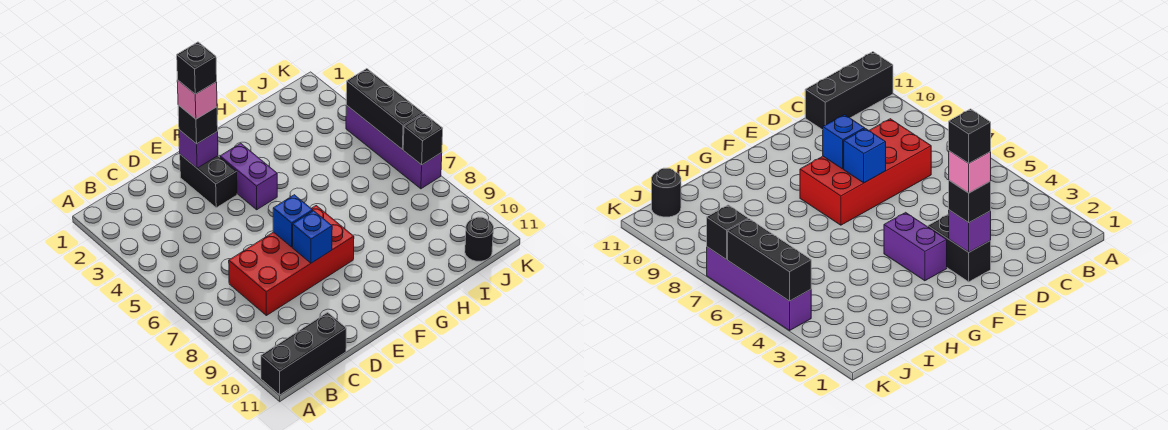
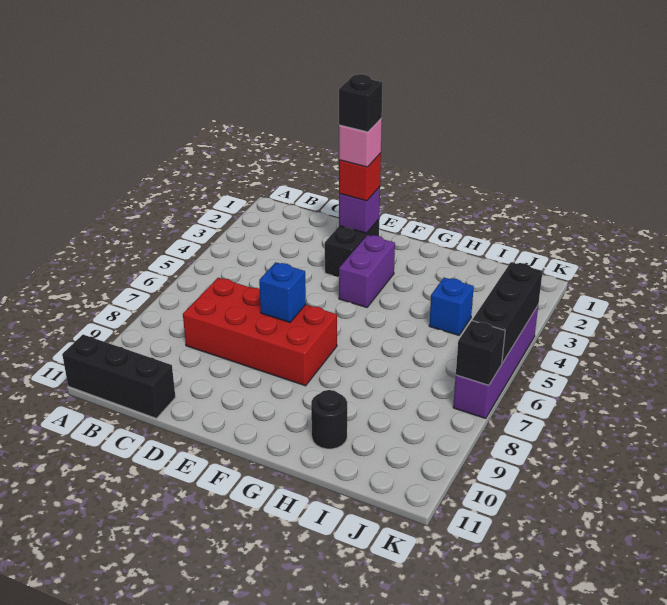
black 1x1 brick [178,105,218,144] -> red 1x1 brick [339,153,381,201]
blue 1x1 brick [293,211,332,263] -> blue 1x1 brick moved to [429,278,474,335]
black 1x1 round brick [465,217,494,261] -> black 1x1 round brick moved to [311,390,347,449]

